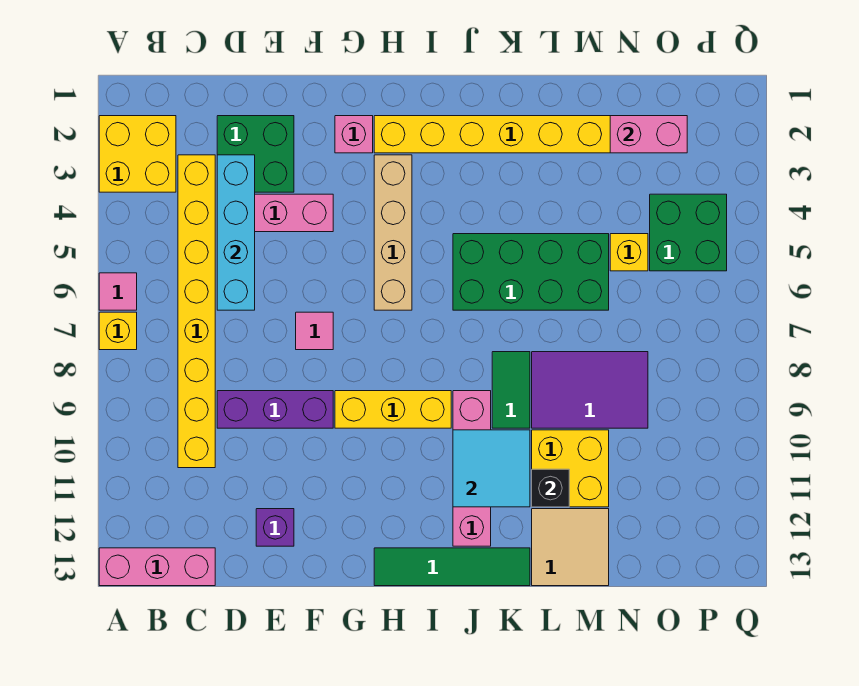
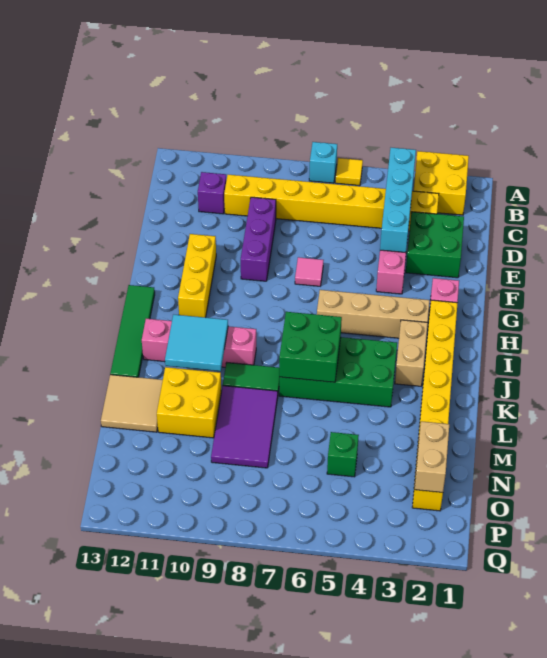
pink 1x1 tile [99,273,137,310] -> yellow 1x1 tile [335,158,363,186]
yellow 1x1 brick [99,312,137,350] -> cyan 1x1 brick [309,142,337,183]
pink 1x3 brick [99,548,215,586] -> none
cyan 1x4 brick [217,155,255,310] -> cyan 1x4 brick turned to [380,148,416,253]
purple 1x1 brick [256,509,294,546] -> purple 1x1 brick moved to [198,172,226,214]
yellow 1x3 brick [335,391,451,428] -> yellow 1x3 brick moved to [178,234,216,317]
none -> tan 1x2 brick [395,320,428,386]
green 2x4 brick [453,234,609,310] -> green 2x4 brick turned to [279,337,397,407]
black 1x1 brick [532,469,569,507] -> none
pink 1x2 brick [610,116,687,153] -> tan 1x2 brick [415,421,449,493]
yellow 1x1 brick [610,234,648,271] -> green 1x1 brick [327,432,359,477]
green 2x2 brick [650,194,727,271] -> green 2x2 brick moved to [279,312,342,382]

